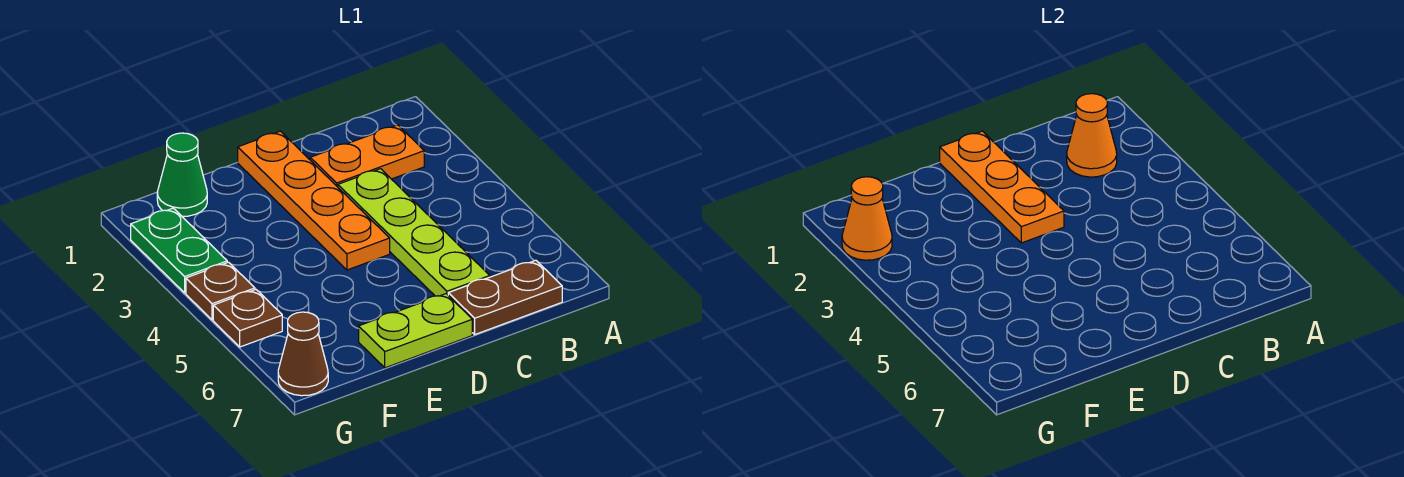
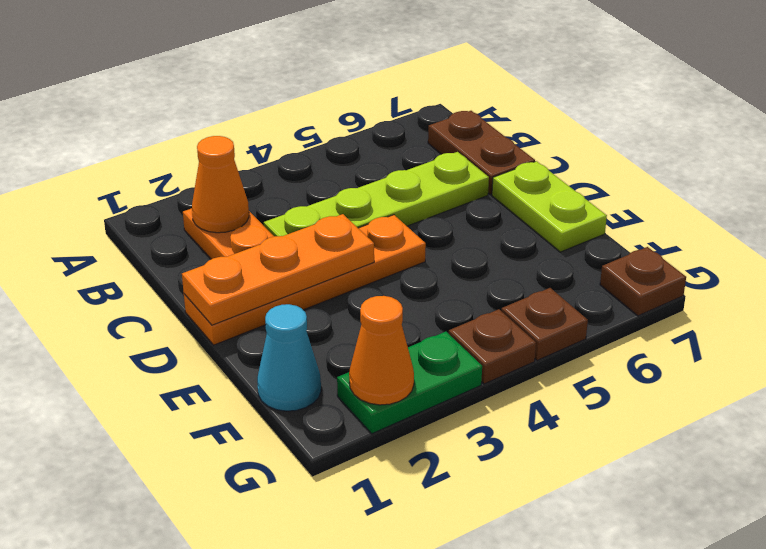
green 1x1 cone [157,133,207,216] -> cyan 1x1 cone [257,304,321,411]
brown 1x1 cone [278,312,328,396] -> brown 1x1 plate [600,247,686,316]

